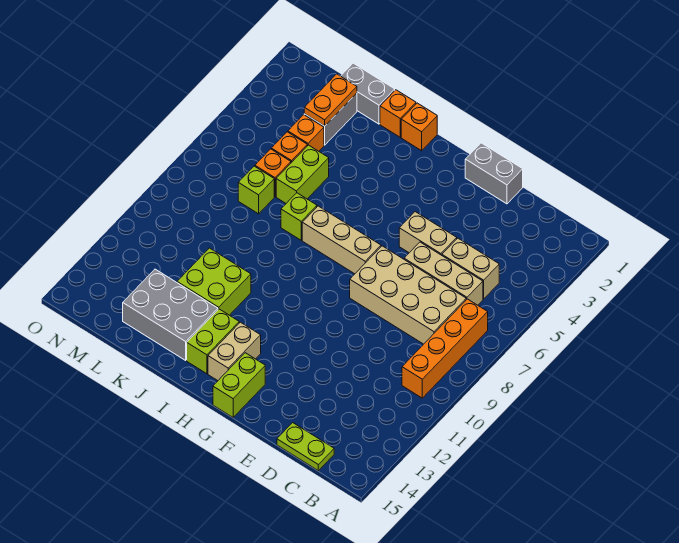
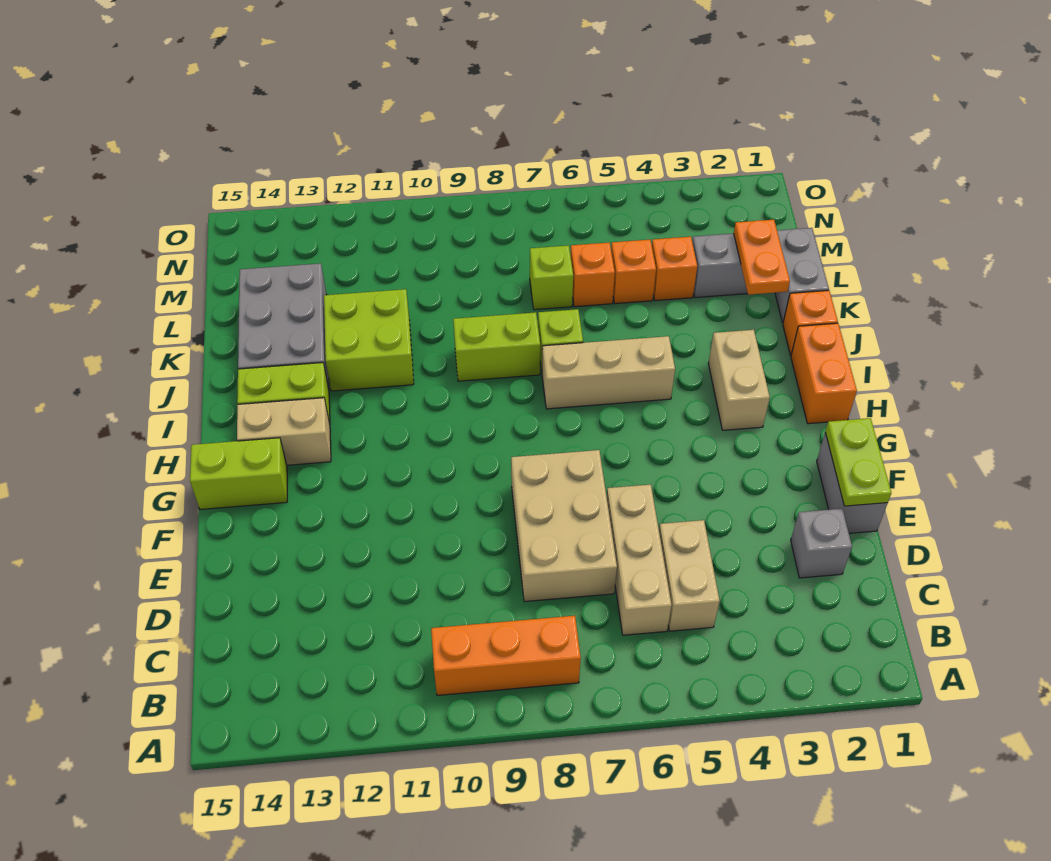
orange 1x4 brick [402,299,488,398] -> orange 1x3 brick [431,616,581,695]
tan 2x4 brick [350,246,466,344] -> tan 2x3 brick [511,450,617,602]
lime 1x2 plate [277,423,334,471] -> lime 1x2 plate moved to [825,418,891,506]
none -> grey 1x1 brick [791,509,852,578]
tan 1x2 brick [399,212,457,255] -> tan 1x2 brick moved to [708,330,770,430]
tan 1x3 brick [302,206,381,274] -> tan 1x3 brick turned to [542,336,675,409]
orange 1x1 brick [401,103,437,151] -> orange 1x2 brick [791,323,857,424]
lime 1x2 brick [276,145,329,203] -> lime 1x2 brick moved to [453,312,540,381]
orange 1x2 plate [304,74,357,126] -> orange 1x2 plate turned to [734,220,790,295]

